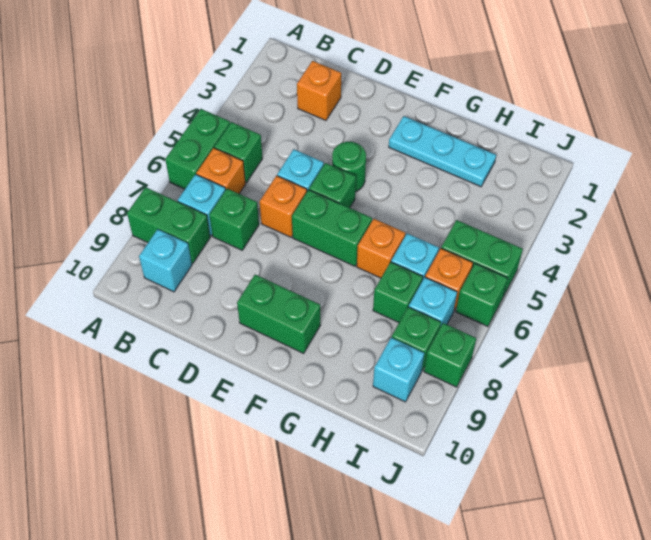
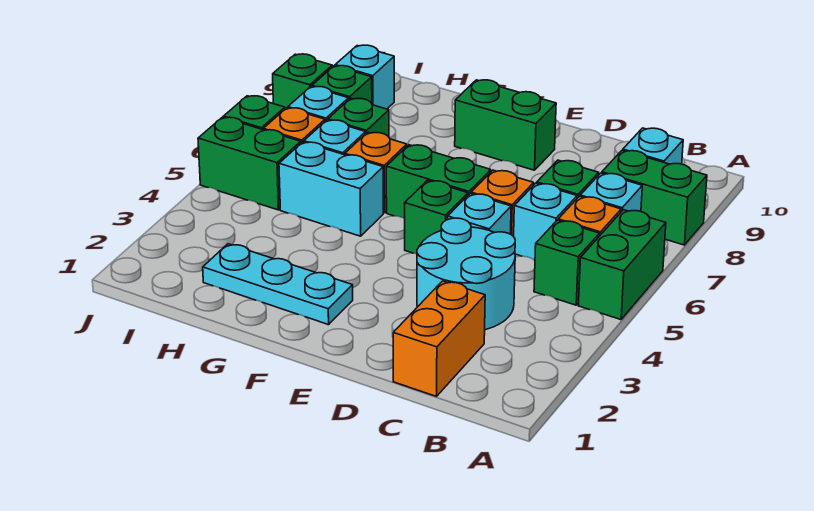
orange 1x1 brick [297,61,341,120] -> orange 1x2 brick [393,281,485,397]
none -> cyan 2x2 round brick [417,218,515,330]
none -> cyan 1x1 brick [514,183,577,260]
green 1x1 round brick [332,142,366,192] -> none
none -> cyan 1x2 brick [279,142,383,236]

